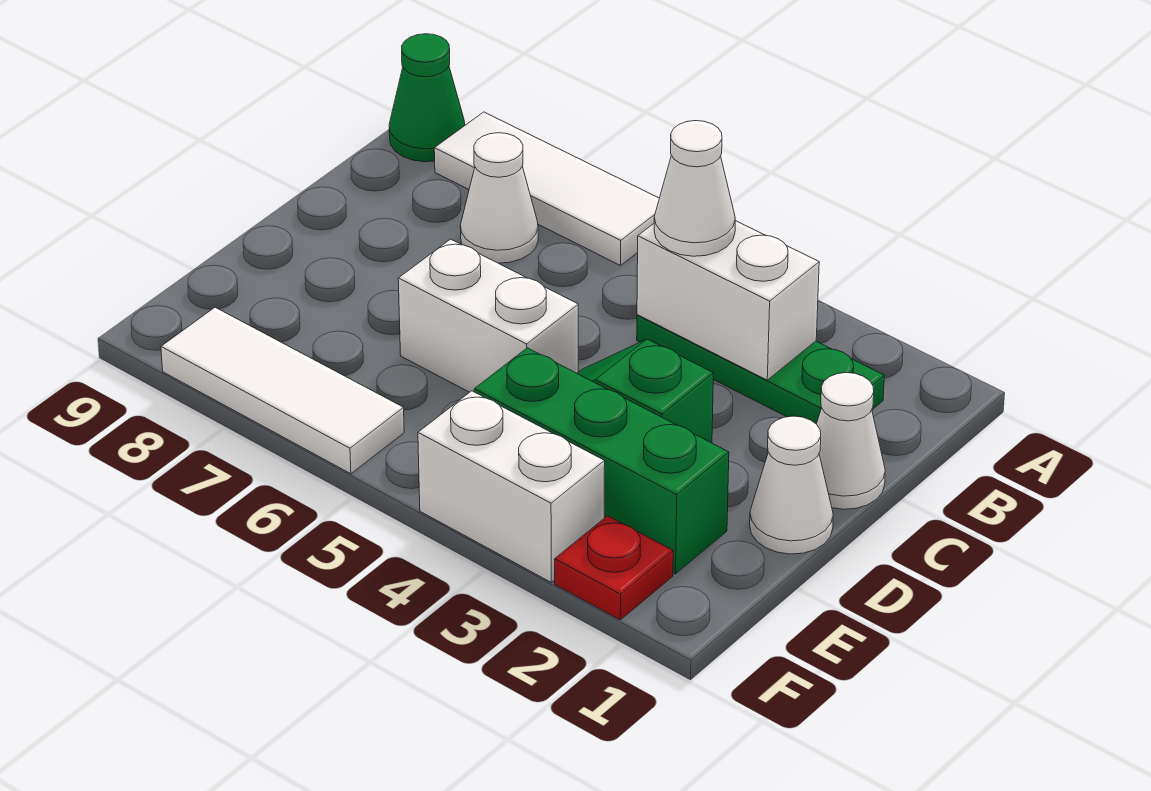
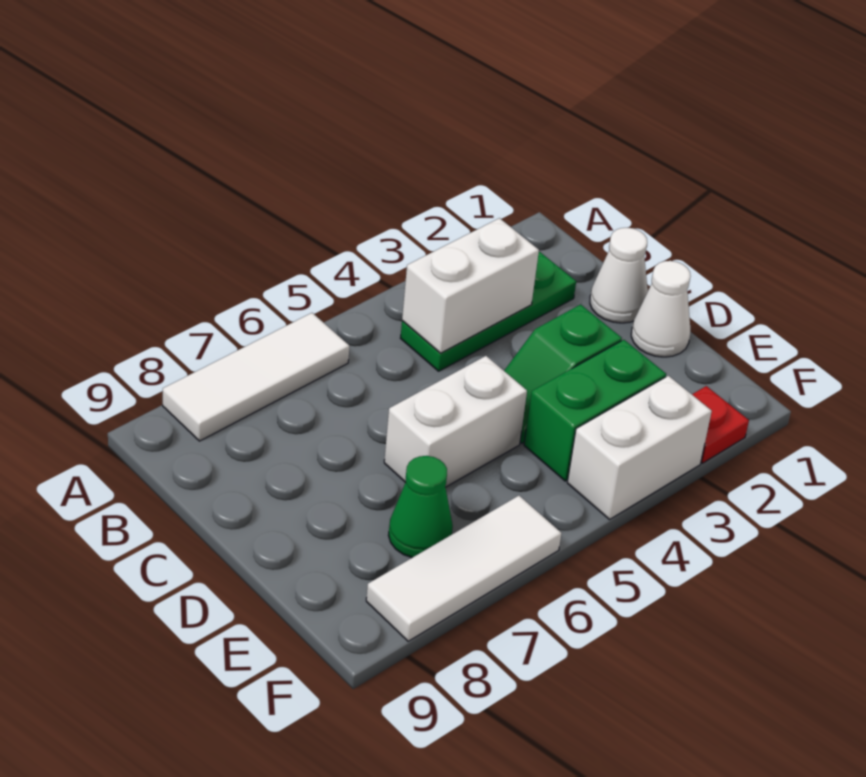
green 1x1 cone [389,34,465,162] -> green 1x1 cone moved to [388,456,453,558]
white 1x1 cone [654,121,735,256] -> none
white 1x1 cone [460,133,538,263] -> none
green 1x3 brick [474,348,729,574] -> green 1x2 brick [524,340,666,481]

